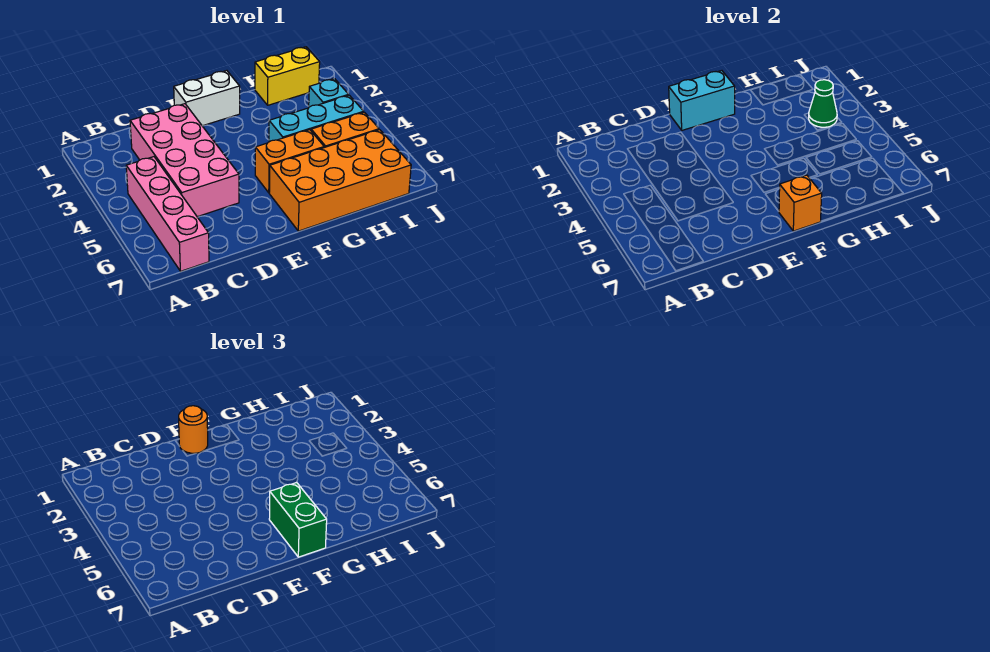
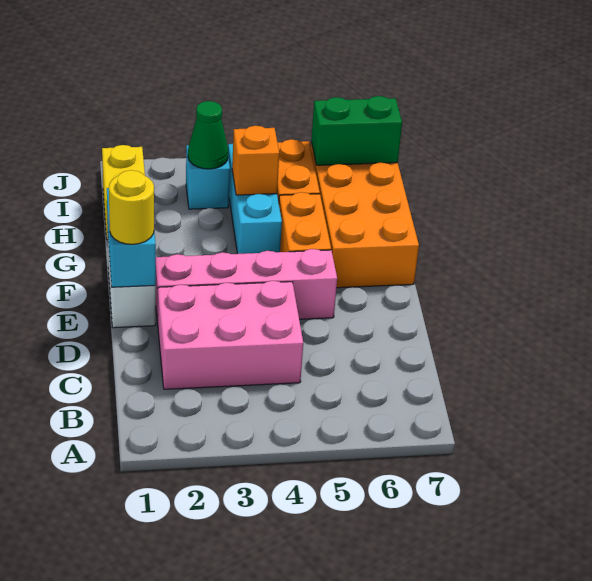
pink 1x4 brick [126,157,209,271] -> pink 1x4 brick moved to [155,249,337,323]
pink 2x4 brick [130,104,239,217] -> pink 2x3 brick [158,281,303,389]
orange 1x1 round brick [179,406,208,453] -> yellow 1x1 round brick [109,170,154,244]
green 1x2 brick [269,483,327,557] -> green 1x2 brick moved to [311,96,402,165]
orange 1x1 brick [779,175,822,231] -> orange 1x1 brick moved to [232,126,279,195]

